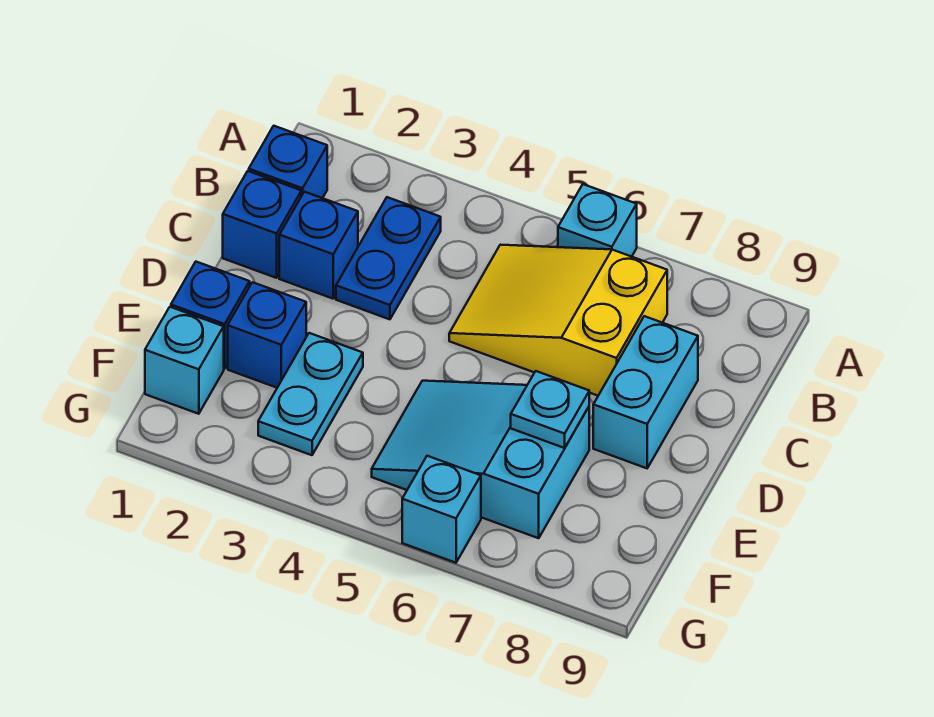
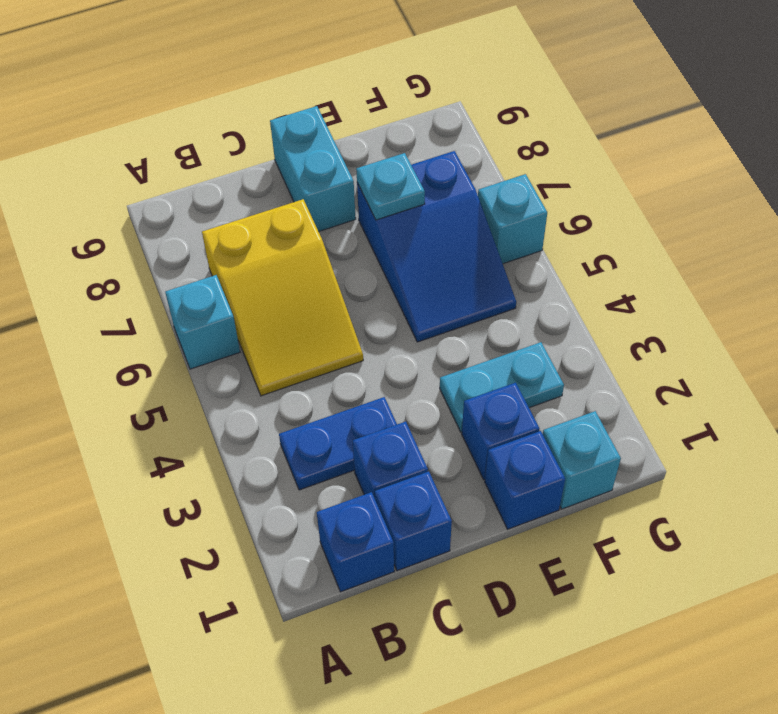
cyan 1x2 brick [593,316,698,468] -> cyan 1x2 brick turned to [270,106,356,232]
cyan 2x3 slope [372,381,589,538] -> blue 2x3 slope [357,151,516,342]

